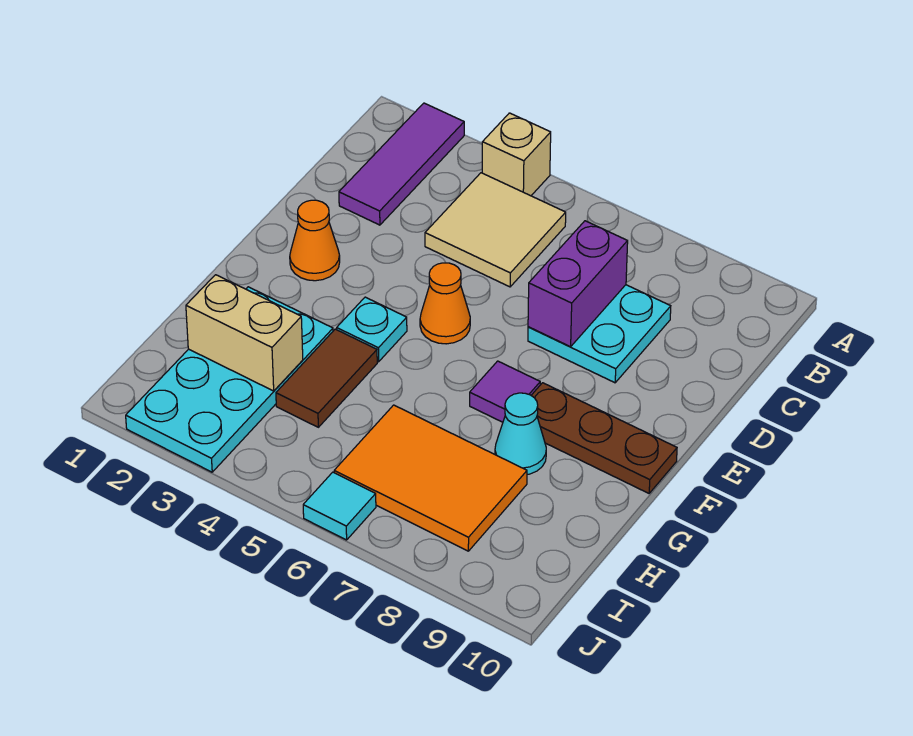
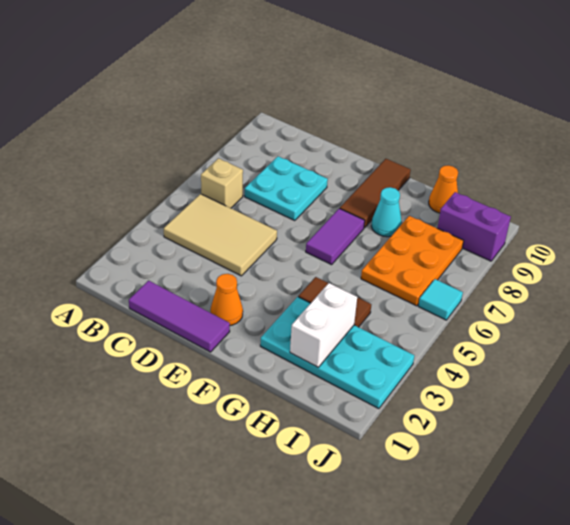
purple 1x3 tile [339,103,464,225] -> purple 1x3 tile moved to [129,281,230,352]
tan 1x1 brick [482,113,551,196] -> tan 1x1 brick moved to [201,158,243,208]
tan 2x2 tile [425,173,566,287] -> tan 2x3 tile [164,194,277,276]
purple 1x2 brick [528,221,628,347] -> purple 1x2 brick moved to [437,192,511,261]
orange 1x1 cone [420,263,470,344] -> orange 1x1 cone moved to [429,165,458,213]
cyan 1x1 plate [337,297,407,362] -> none
purple 1x1 tile [470,361,540,422] -> purple 1x2 tile [306,208,365,265]
brown 1x3 plate [531,383,677,493] -> brown 1x3 tile [340,159,411,228]
tan 1x2 brick [186,275,303,391] -> white 1x2 brick [290,283,357,367]
orange 2x3 tile [334,405,527,551] -> orange 2x3 plate [361,216,464,306]

